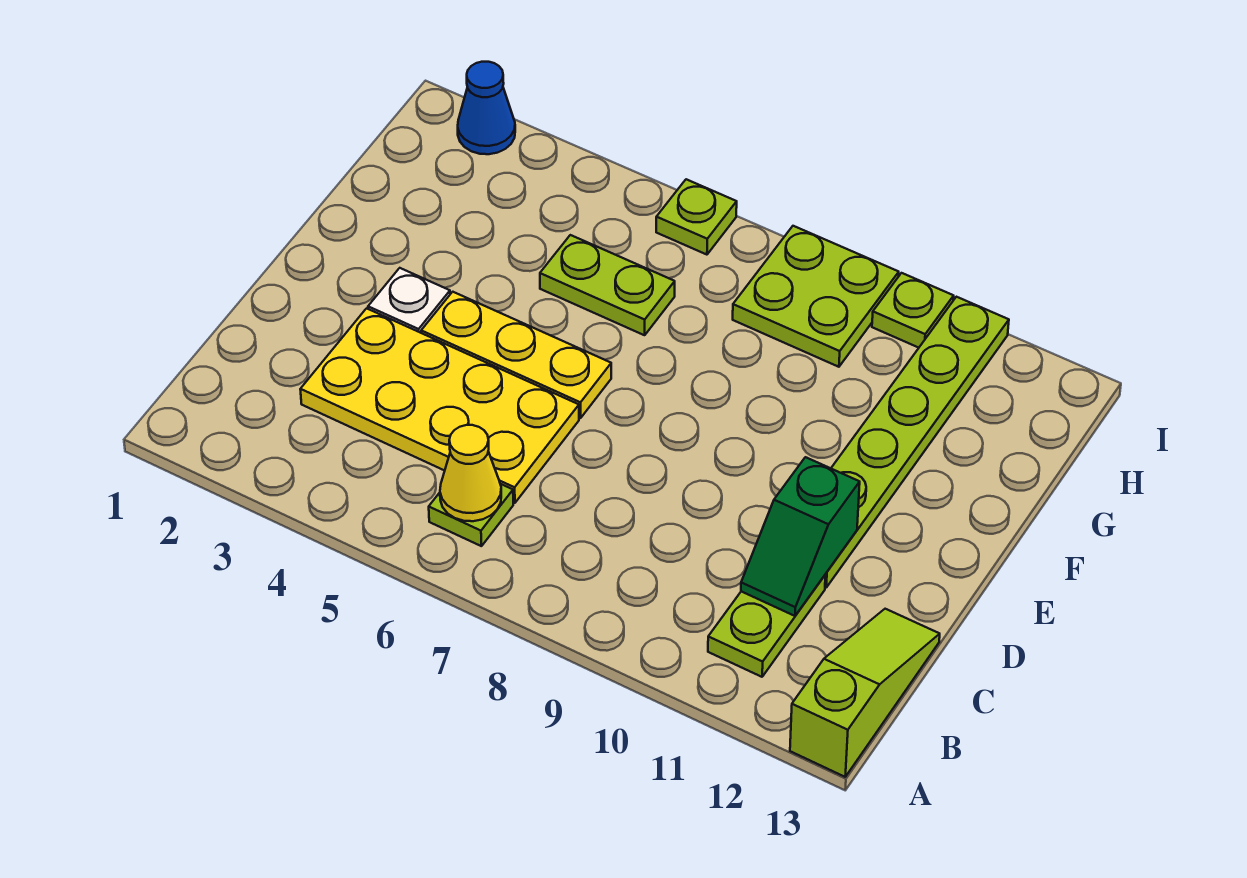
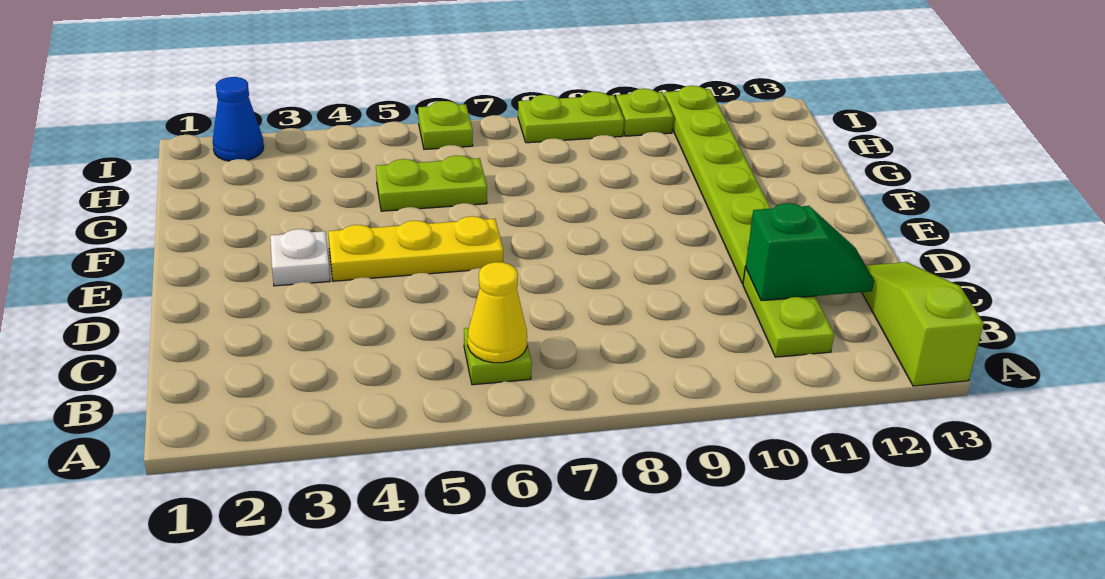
yellow 2x4 plate [300,308,579,503] -> none
green 1x2 slope [741,457,860,616] -> green 1x2 slope turned to [746,203,874,301]
lime 2x2 plate [733,226,899,367] -> lime 1x2 plate [518,92,624,143]

